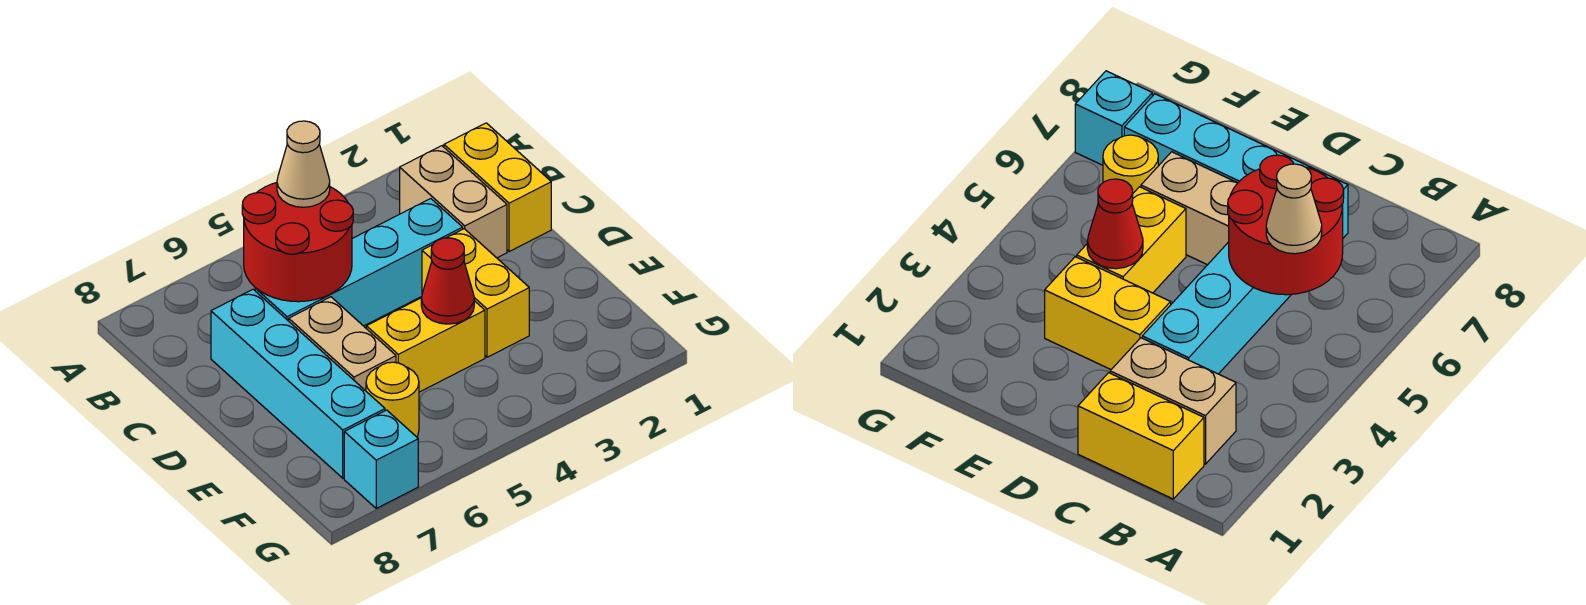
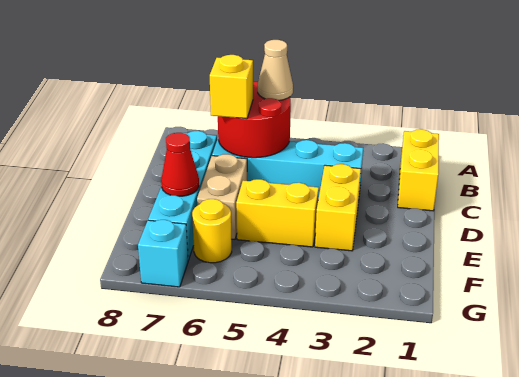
tan 1x2 brick [400,146,507,258] -> none
none -> yellow 1x1 brick [210,55,253,119]
red 1x1 cone [421,238,474,324] -> red 1x1 cone moved to [161,133,199,196]

